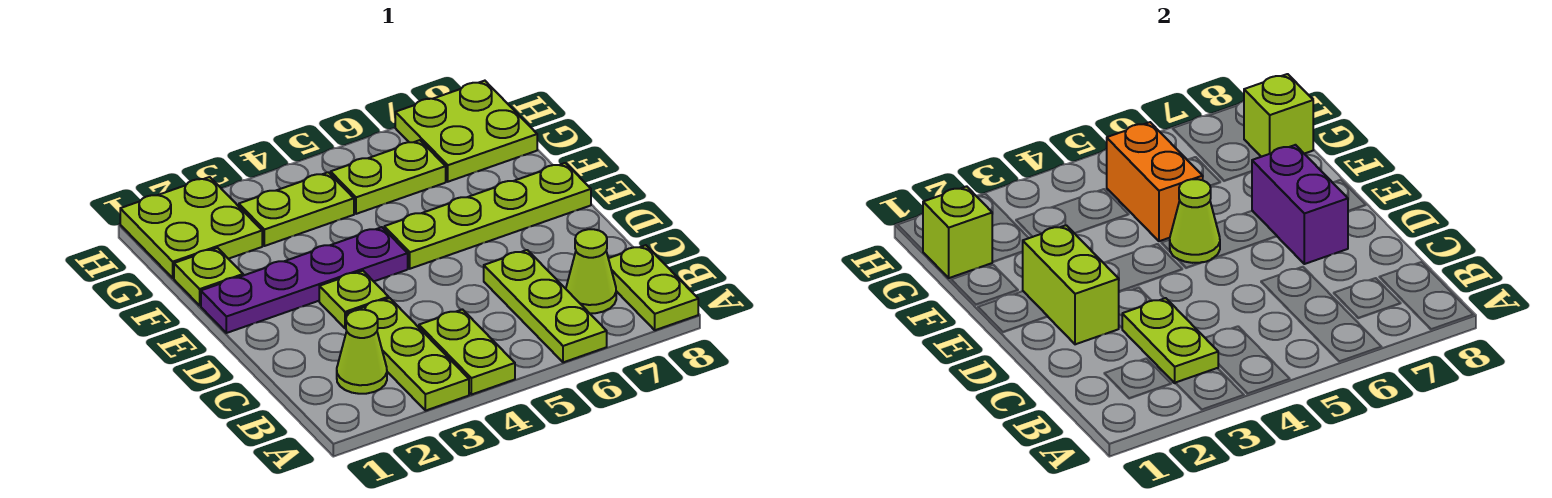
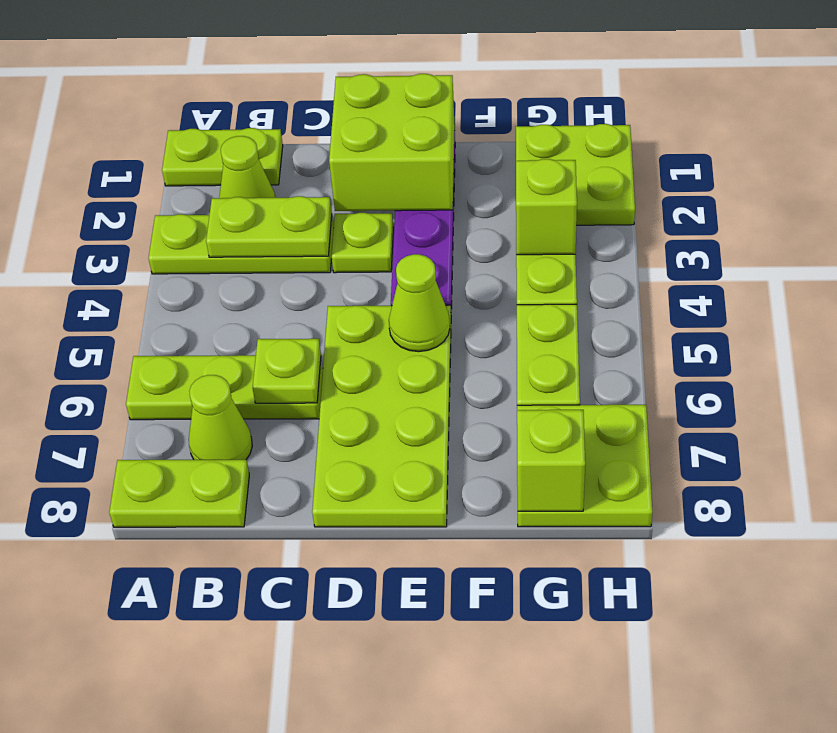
lime 1x2 plate [419,309,515,395] -> lime 1x2 plate moved to [162,128,283,186]
lime 1x2 brick [1023,225,1119,344] -> lime 2x2 brick [329,74,455,211]
purple 1x2 brick [1252,145,1348,264] -> none
lime 1x4 plate [384,163,591,269] -> lime 2x4 plate [312,305,451,527]
lime 1x1 plate [174,248,243,305] -> lime 1x1 plate moved to [253,339,321,403]
orange 1x2 brick [1107,122,1203,241] -> none
lime 1x1 brick [923,186,992,278] -> lime 1x1 brick moved to [516,159,577,255]

